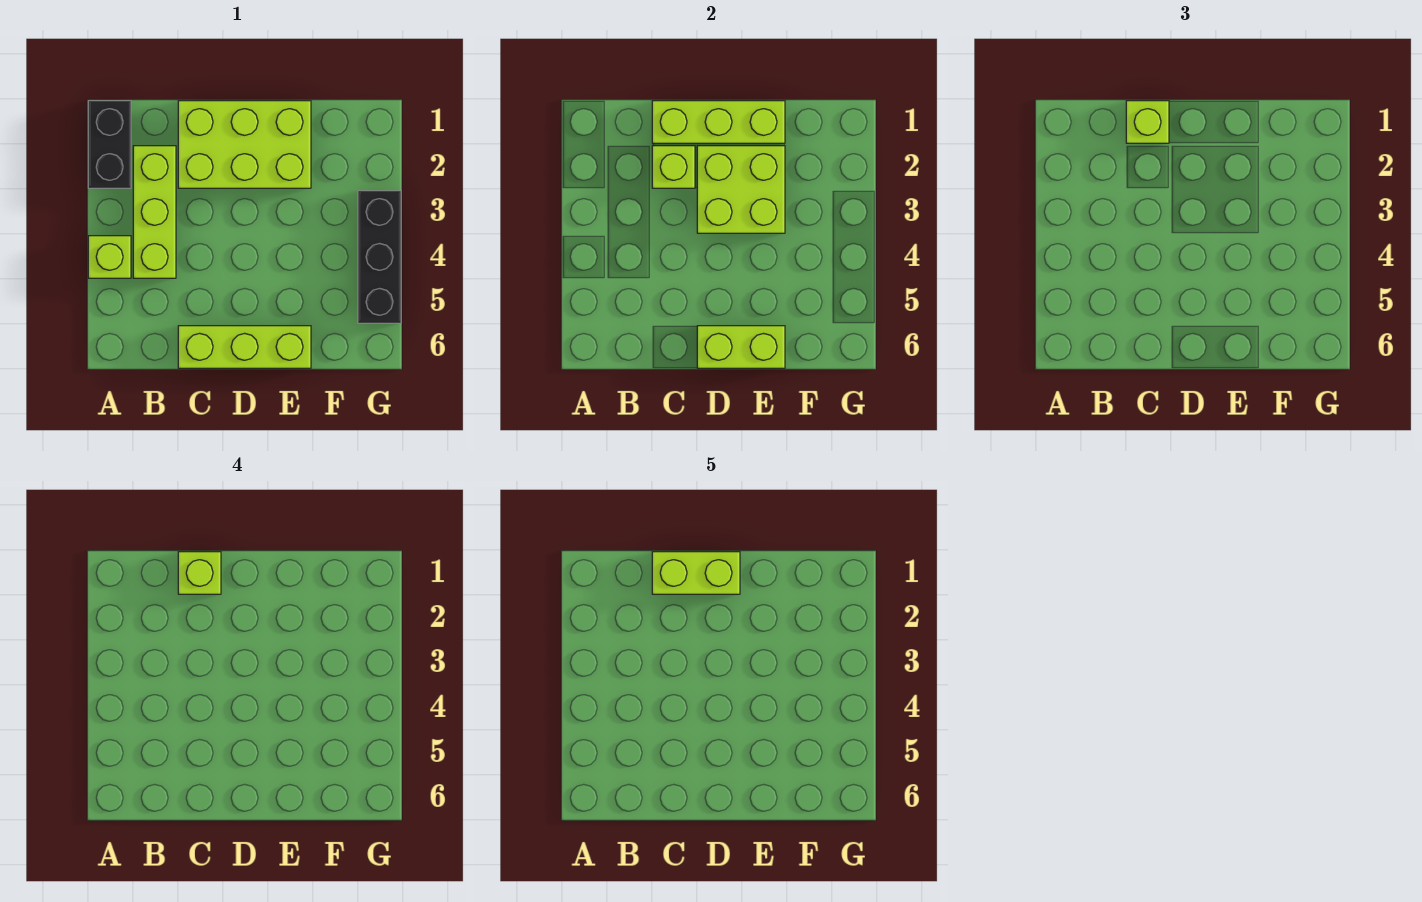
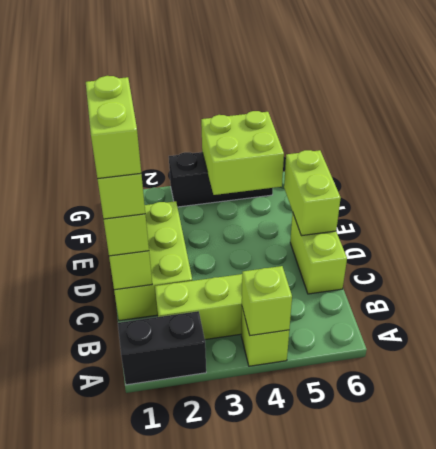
lime 1x1 brick [652,146,695,188] -> lime 1x1 brick moved to [242,266,292,336]
lime 1x3 brick [178,326,311,368] -> lime 1x2 brick [290,213,347,294]
lime 2x2 brick [697,146,785,233] -> lime 2x2 brick moved to [201,111,284,195]

